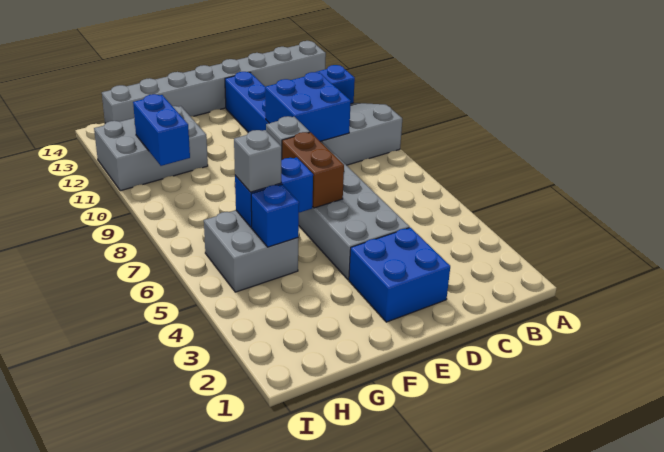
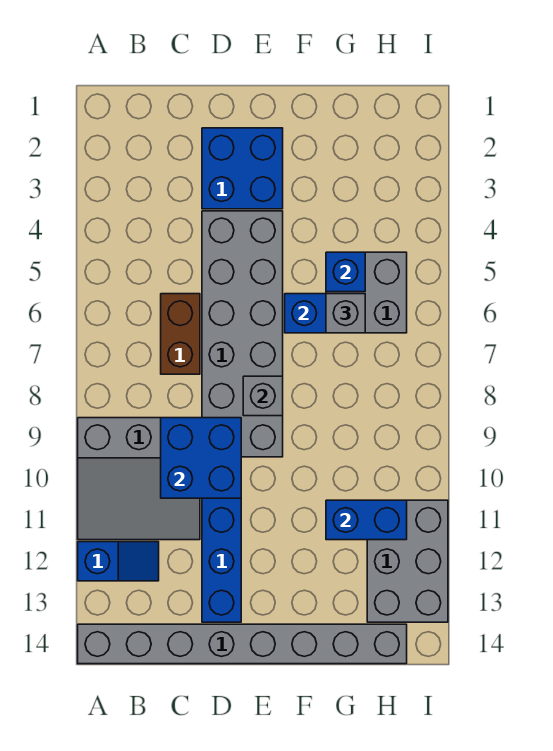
brown 1x2 brick [282,132,344,208] -> brown 1x2 brick moved to [161,294,200,374]
grey 2x3 brick [94,106,208,191] -> grey 2x3 brick turned to [367,500,448,622]
blue 1x2 brick [133,94,190,166] -> blue 1x2 brick turned to [326,500,407,540]

